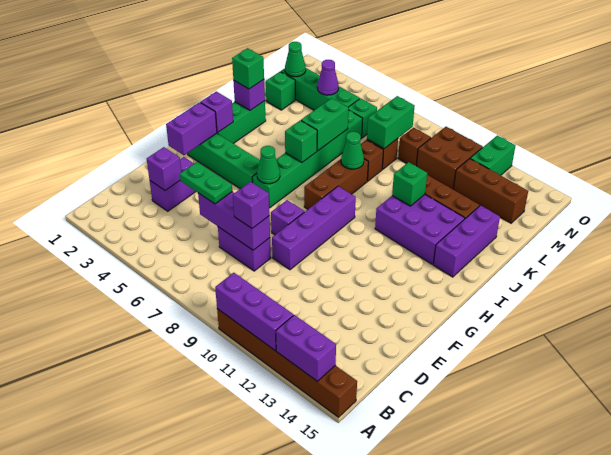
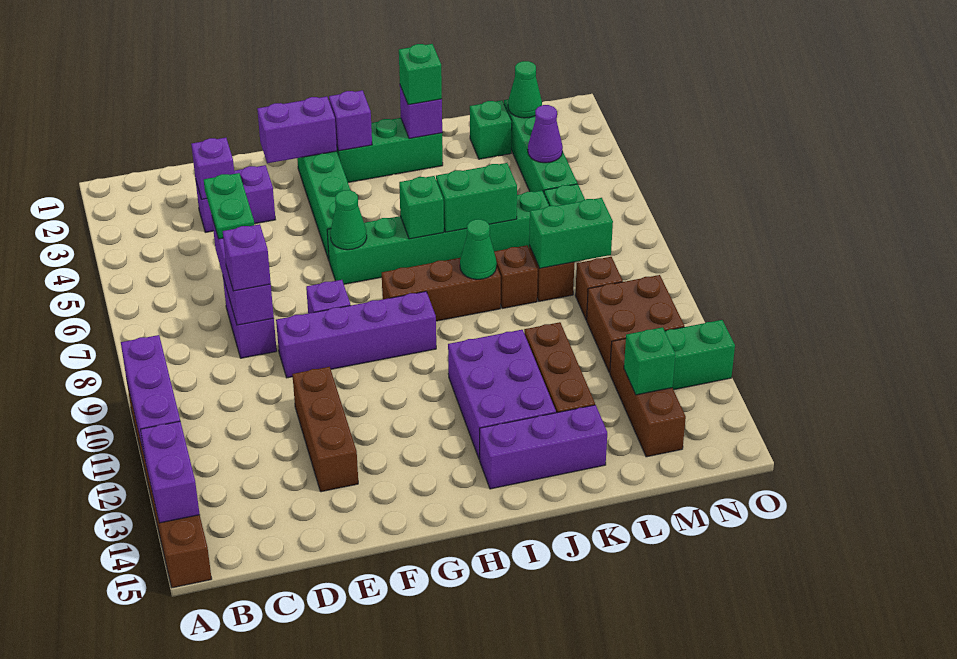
none -> brown 1x3 brick [292,367,358,492]
green 1x1 brick [392,162,427,206] -> green 1x1 brick moved to [624,327,675,395]

